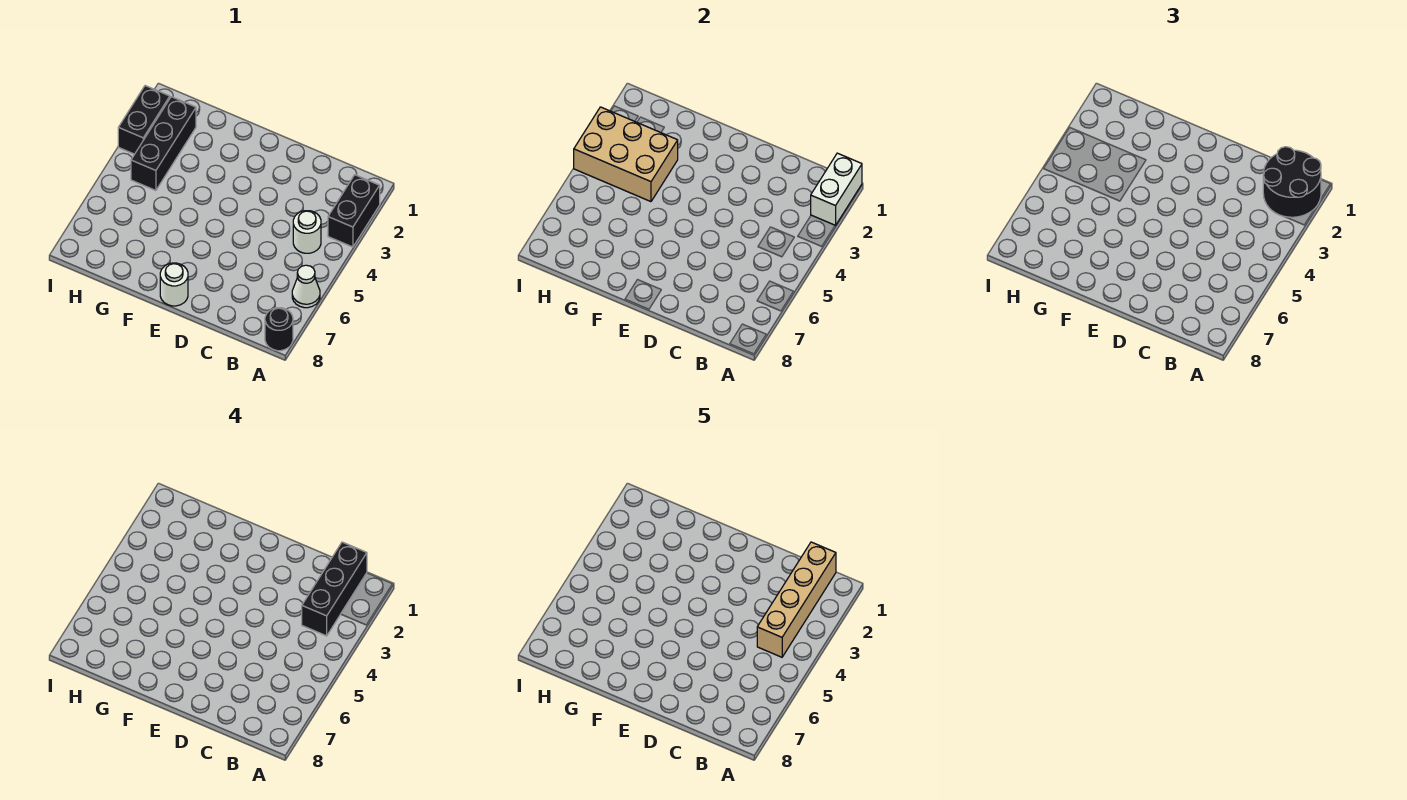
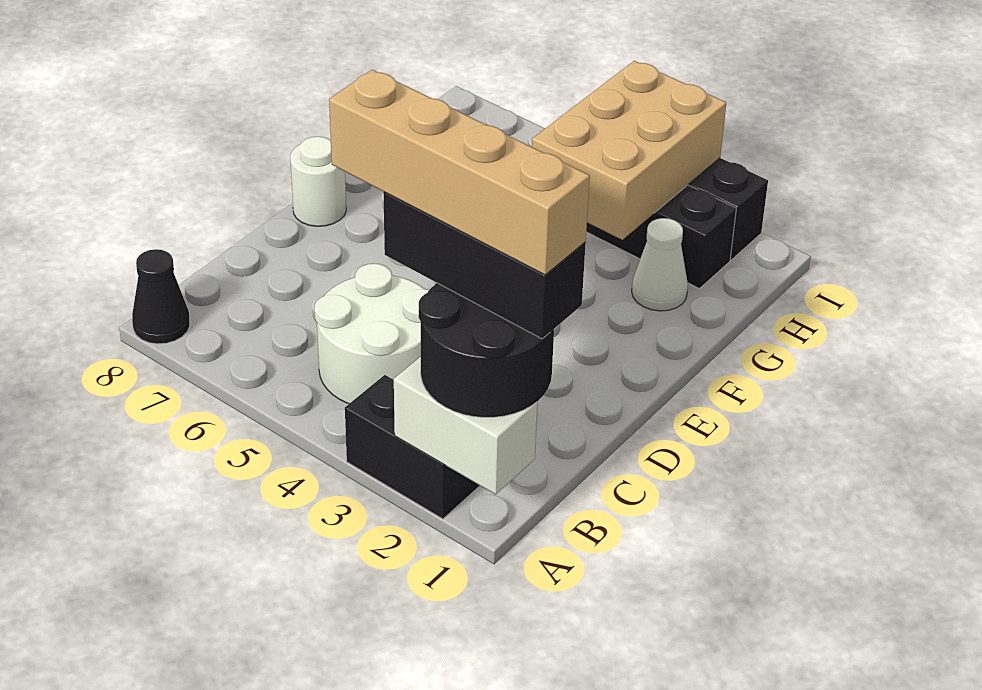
white 1x1 cone [292,265,320,308] -> white 1x1 cone moved to [632,218,688,311]
black 1x1 round brick [265,308,293,351] -> black 1x1 cone [132,249,190,344]
white 1x1 round brick [293,211,321,253] -> white 2x2 round brick [314,263,429,404]

